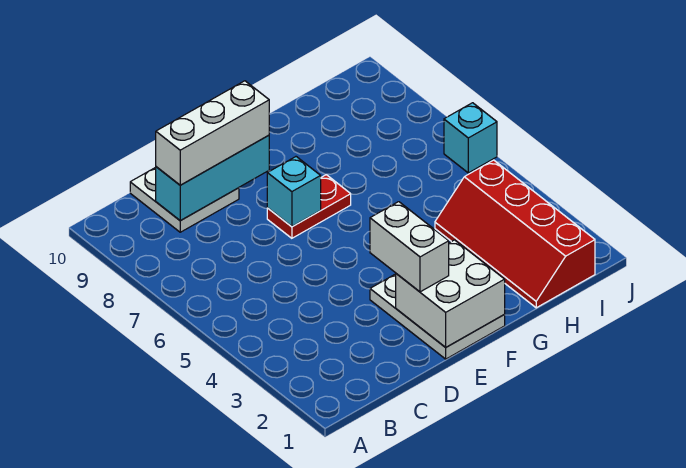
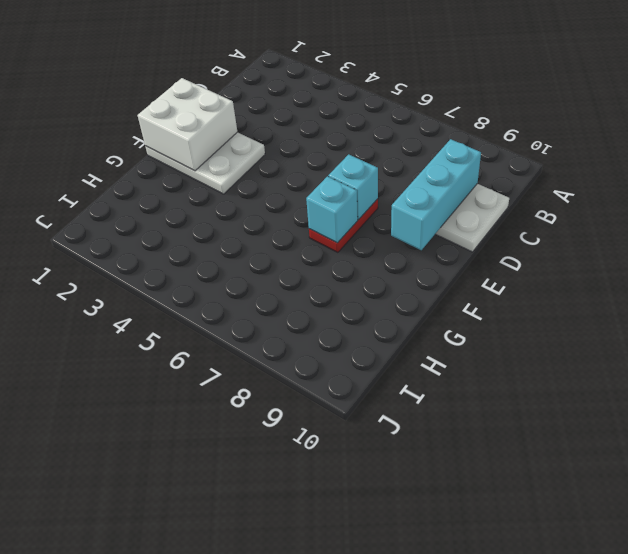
white 1x3 brick [156,81,269,185] -> none
white 1x2 brick [370,202,449,292] -> none
red 2x4 slope [435,160,595,308] -> none
cyan 1x1 brick [444,103,497,173] -> cyan 1x1 brick moved to [306,176,358,243]

